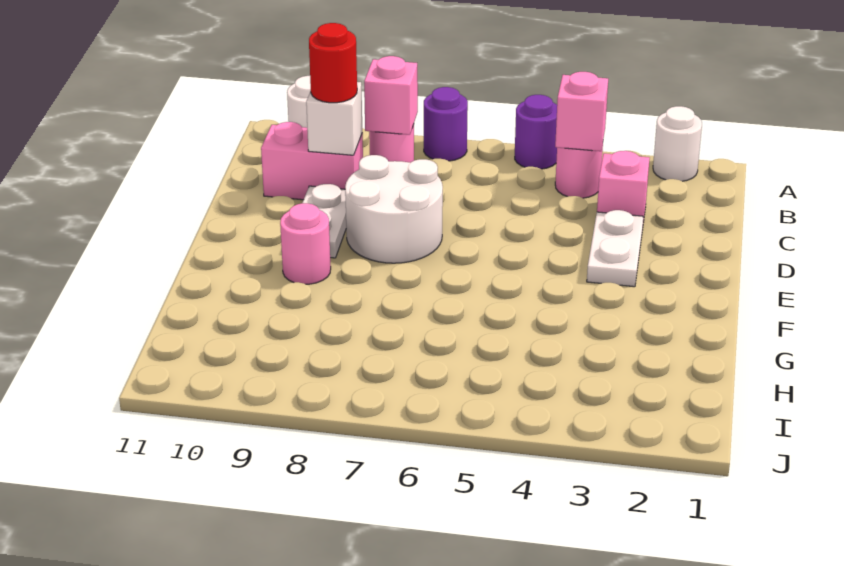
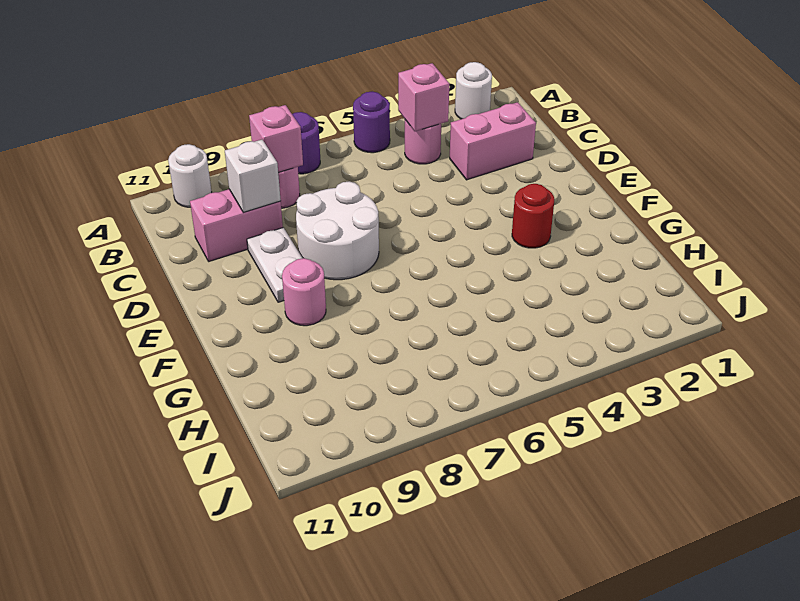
pink 1x1 brick [597,151,650,223] -> pink 1x2 brick [450,102,536,180]
red 1x1 round brick [309,23,357,103] -> red 1x1 round brick moved to [512,184,554,248]
white 1x2 plate [587,210,644,287] -> none

